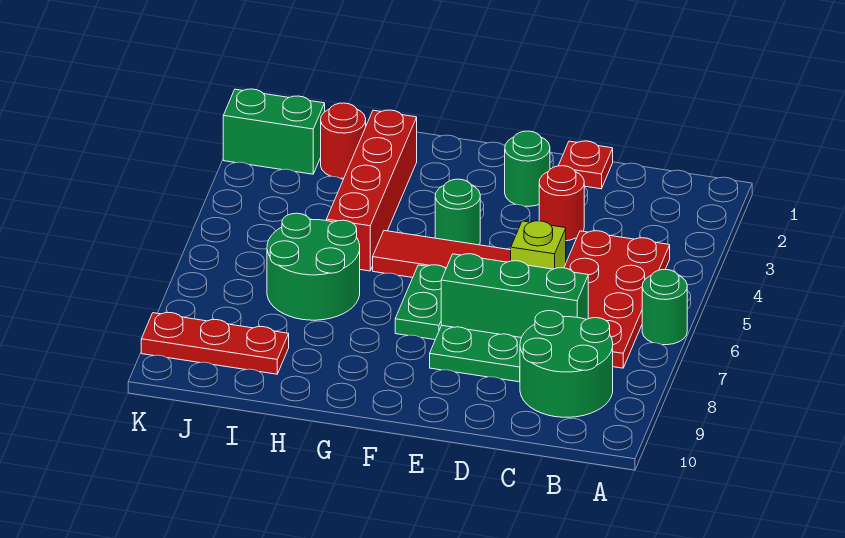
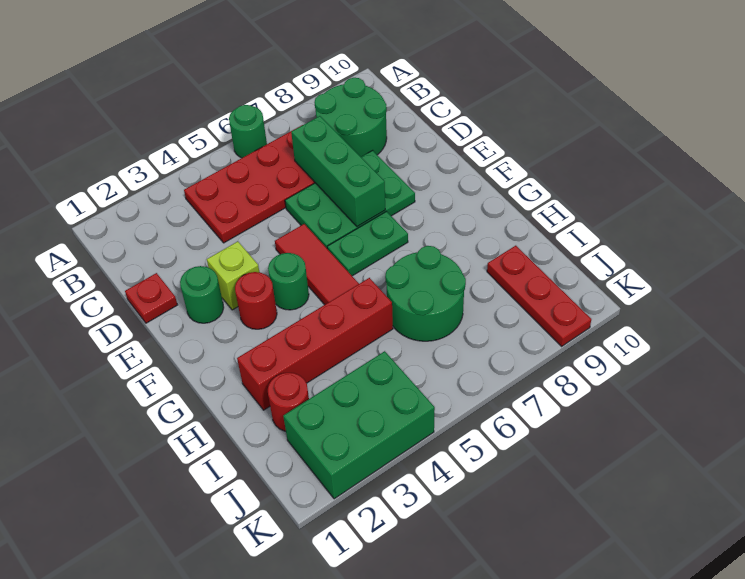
red 1x1 round brick [539,166,584,241] -> red 1x1 round brick moved to [235,272,277,329]
lime 1x1 brick [511,221,566,269] -> lime 1x1 brick moved to [207,242,259,310]
green 1x2 brick [223,89,325,174] -> green 2x3 brick [283,351,435,499]

